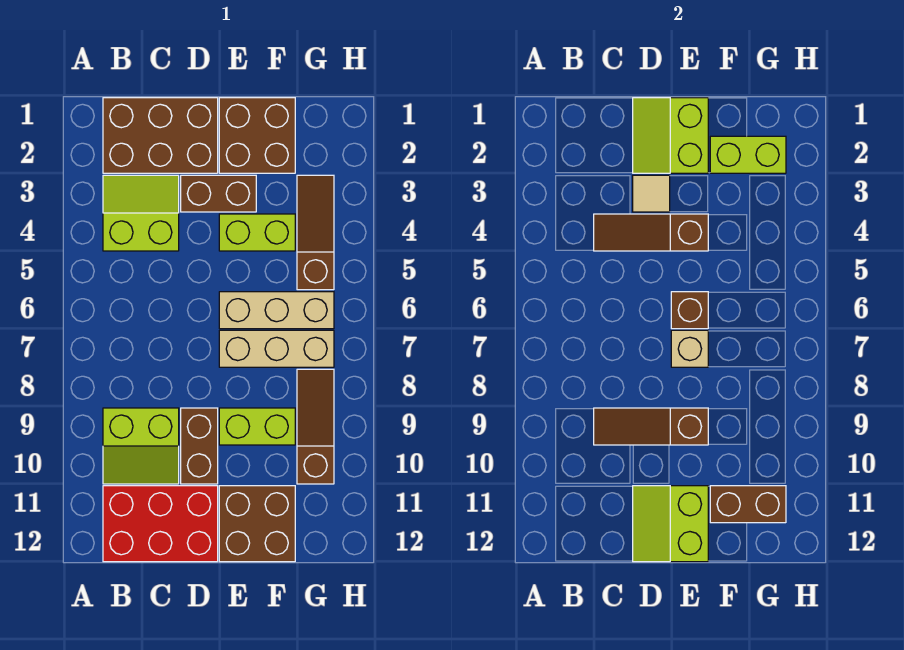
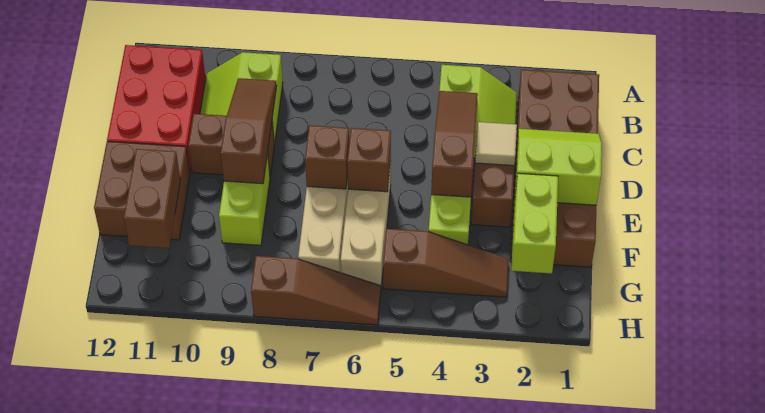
lime 2x2 slope [633,486,708,562] -> none
tan 1x1 brick [671,330,708,367] -> brown 1x1 brick [305,125,349,189]
brown 1x3 slope [297,369,334,484] -> brown 1x3 slope moved to [251,256,381,325]

